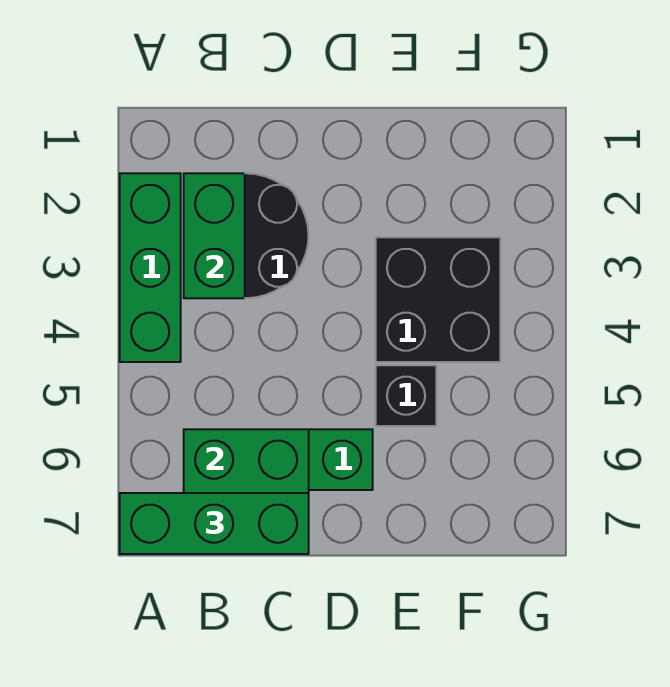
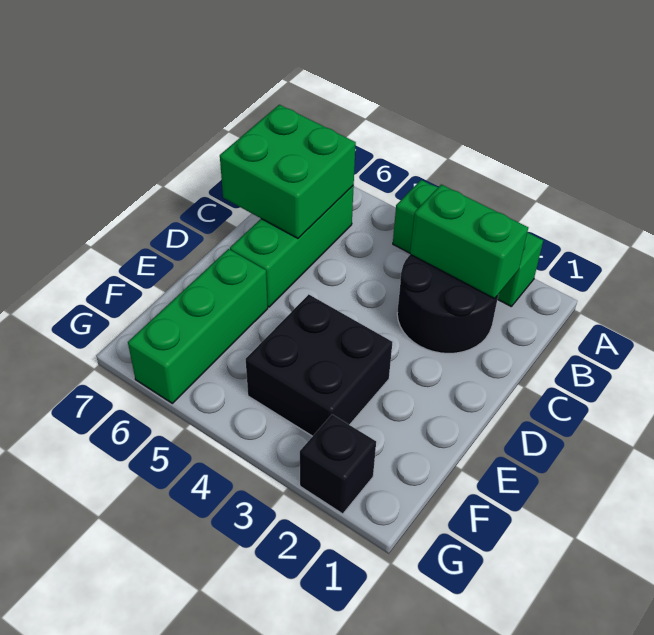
green 1x3 brick [120,493,309,554] -> green 1x3 brick moved to [128,249,268,403]
black 1x1 brick [376,365,436,426] -> black 1x1 brick moved to [300,415,376,514]

